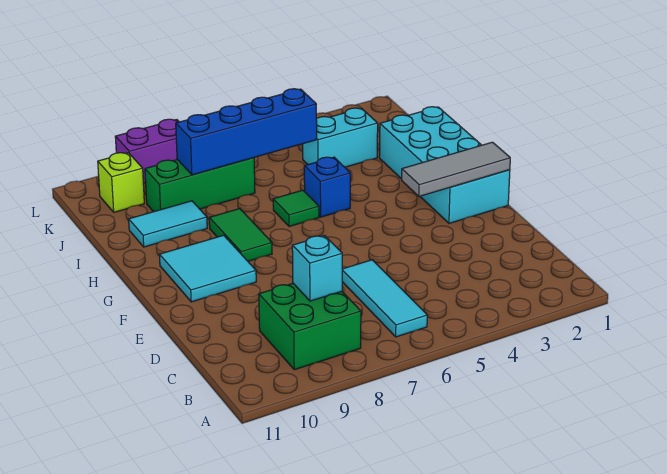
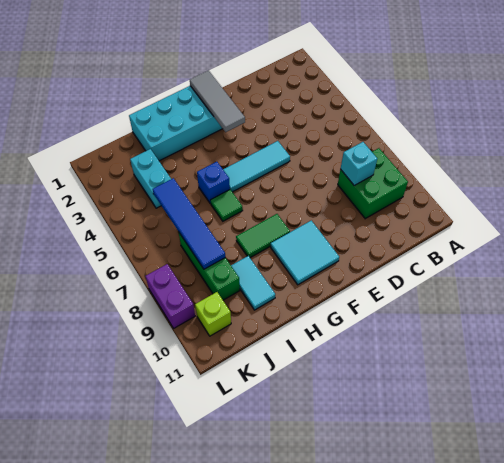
cyan 1x3 tile [342,260,427,337] -> cyan 1x3 tile moved to [223,141,290,192]
blue 1x4 brick [176,89,317,175] -> blue 1x4 tile [153,178,225,269]

